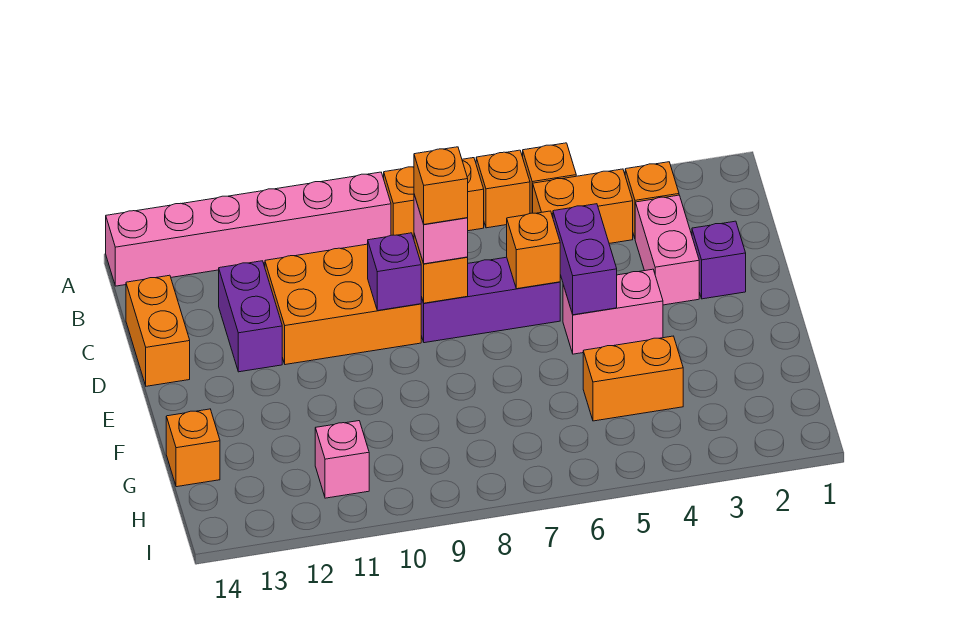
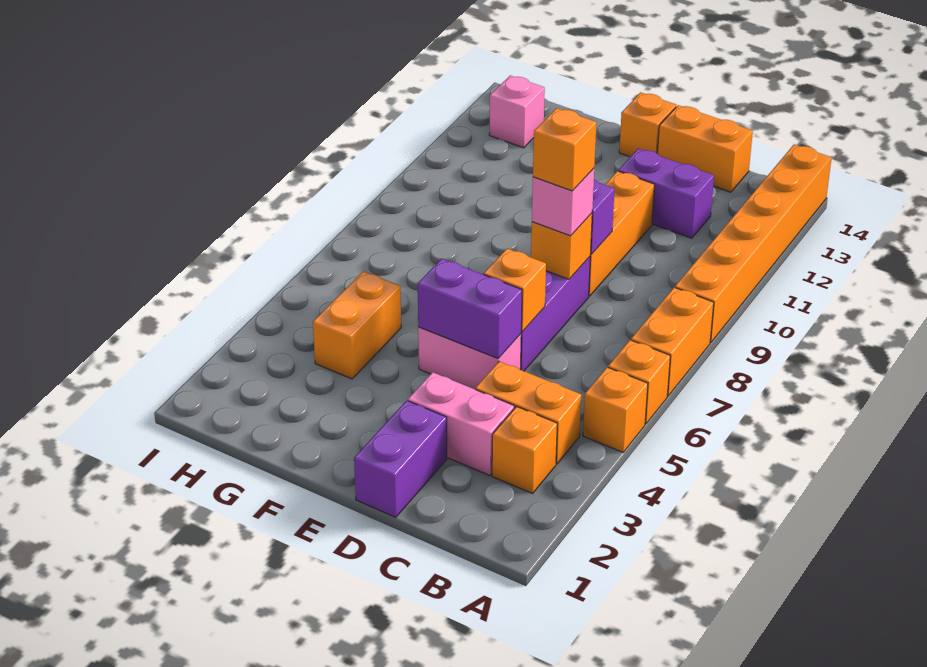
pink 1x6 brick [106,172,391,286] -> orange 1x6 brick [675,145,831,343]
orange 1x2 brick [533,169,633,243] -> orange 1x2 brick turned to [475,362,581,464]
orange 2x3 brick [265,244,421,365] -> orange 1x3 brick [589,171,655,296]
purple 1x1 brick [692,221,746,299] -> purple 1x2 brick [354,401,447,517]
pink 1x2 brick [563,269,663,354] -> pink 1x2 brick turned to [418,327,521,389]
orange 1x1 brick [166,409,220,487] -> orange 1x1 brick moved to [619,92,676,157]
pink 1x1 brick [315,421,369,498] -> pink 1x1 brick moved to [489,75,545,148]

